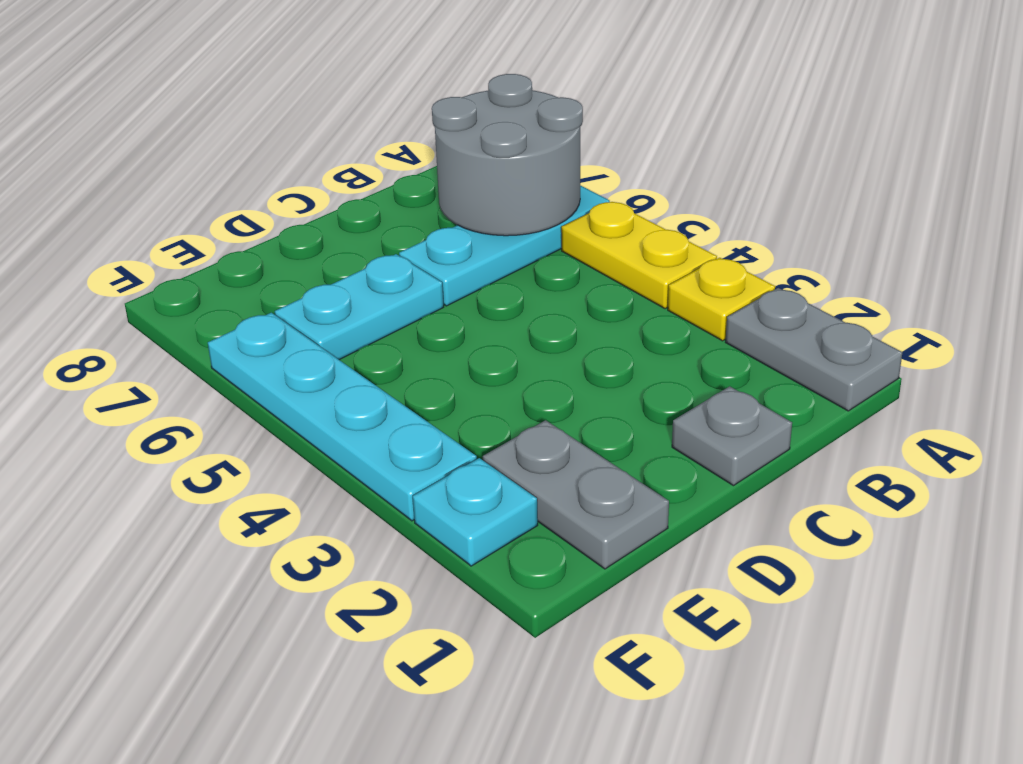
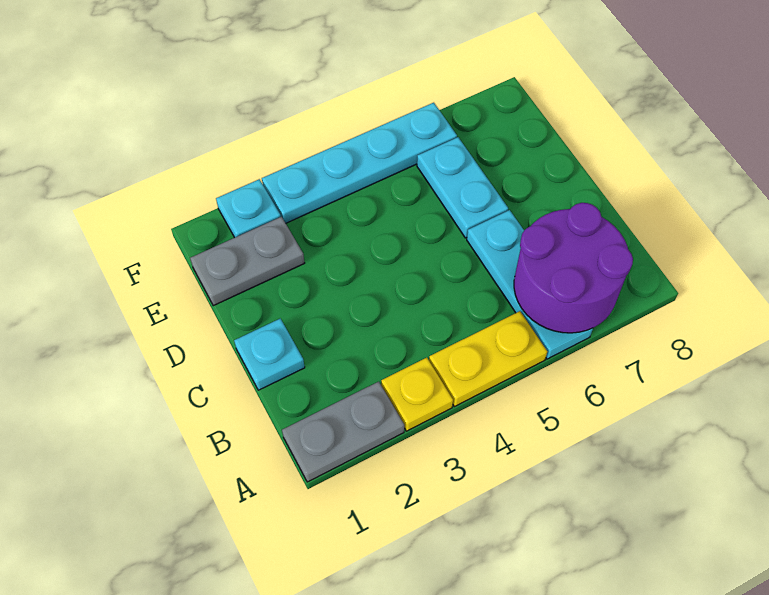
grey 2x2 round brick [432,74,583,236] -> purple 2x2 round brick [514,203,633,333]
grey 1x1 plate [672,386,792,486] -> cyan 1x1 plate [234,319,305,390]

